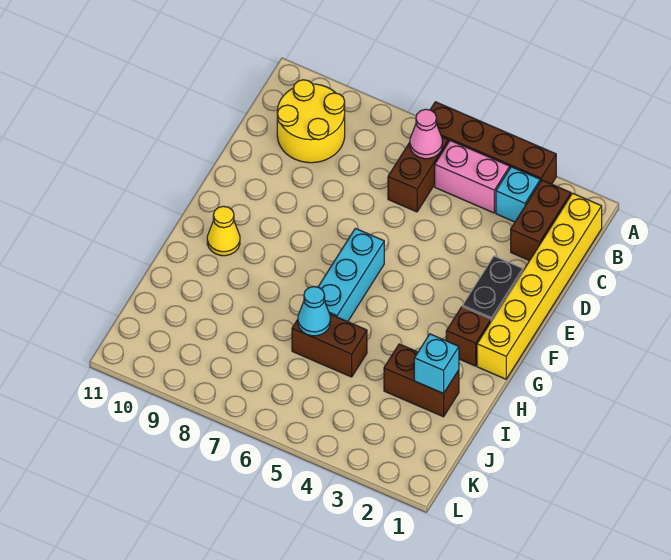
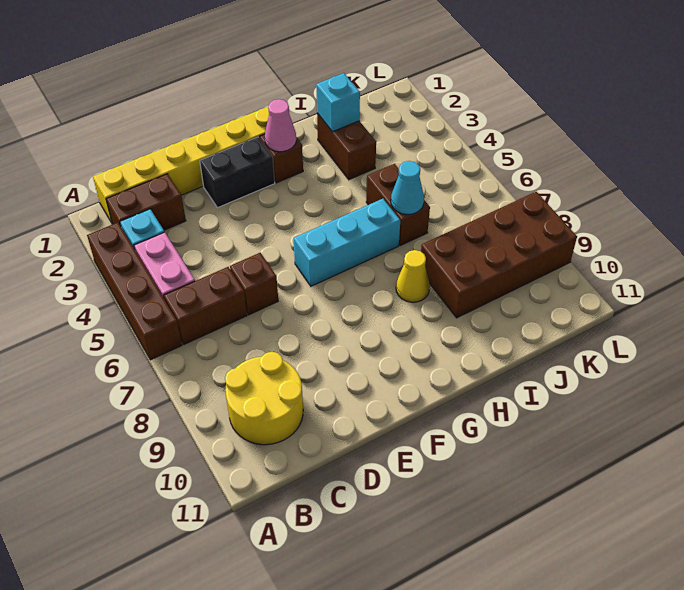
pink 1x1 cone [410,109,442,159] -> pink 1x1 cone moved to [265,99,296,152]
none -> brown 1x1 brick [230,253,278,315]
yellow 1x1 cone [207,206,240,256] -> yellow 1x1 cone moved to [396,250,430,302]
none -> brown 2x4 brick [421,192,577,318]

